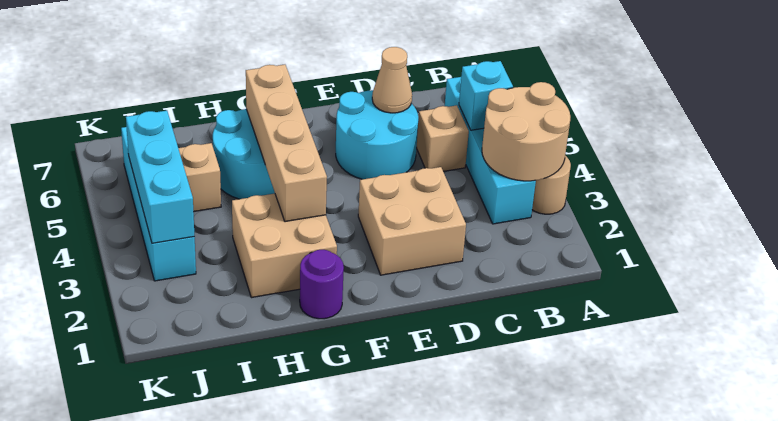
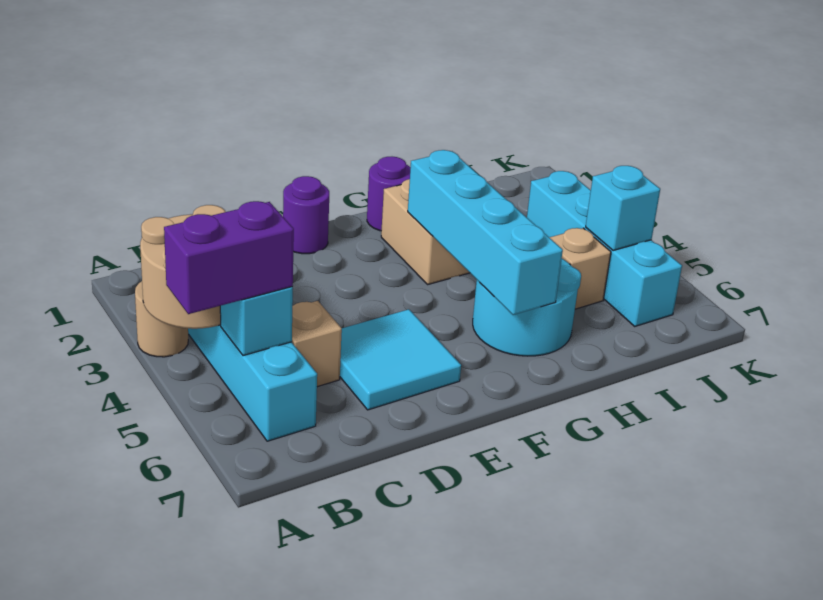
none -> purple 1x2 brick [164,201,294,314]
tan 2x2 brick [358,167,466,275] -> none
cyan 2x2 round brick [336,90,418,179] -> cyan 2x2 tile [340,309,461,410]
tan 1x1 cone [372,47,412,113] -> none
none -> purple 1x1 round brick [283,176,329,254]
tan 1x4 brick [246,65,327,222] -> cyan 1x4 brick [408,150,563,315]
cyan 1x3 brick [126,111,194,243] -> cyan 1x1 brick [586,166,660,251]

